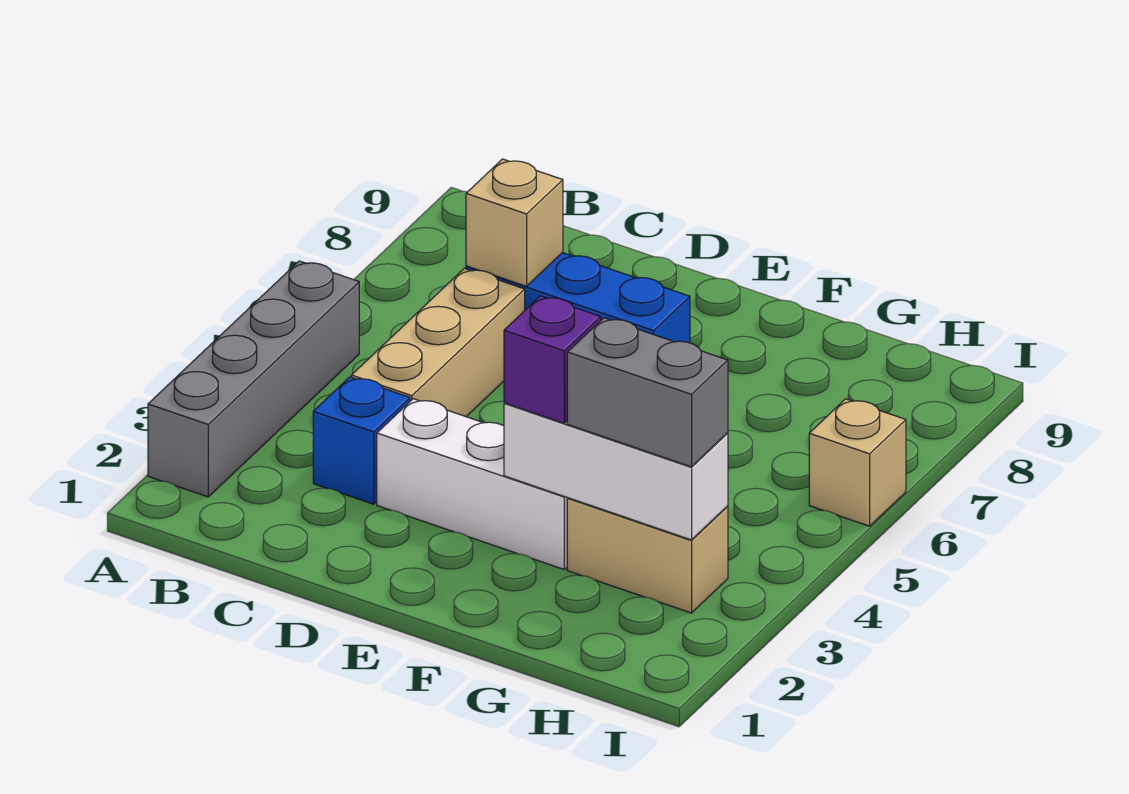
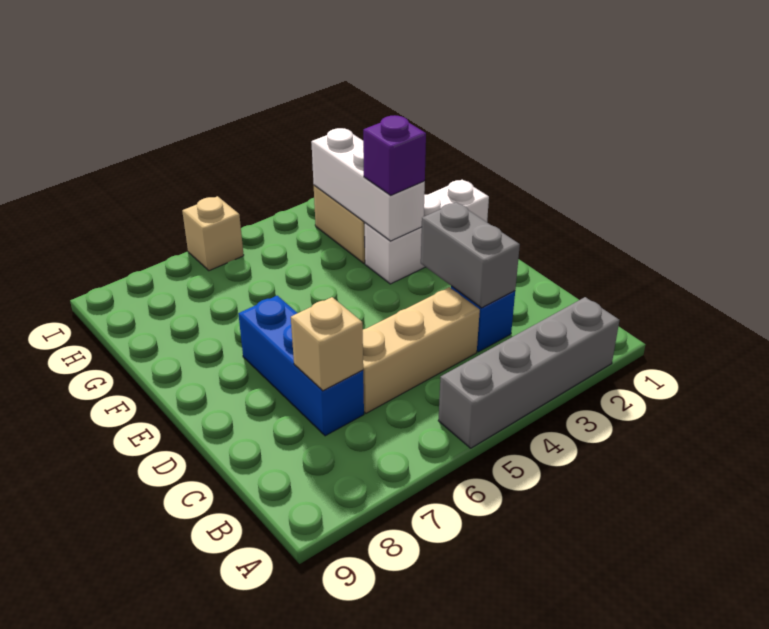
white 1x3 brick [377,399,567,569] -> white 1x3 brick turned to [364,180,489,284]
grey 1x2 brick [567,318,728,467] -> grey 1x2 brick moved to [421,202,520,308]

